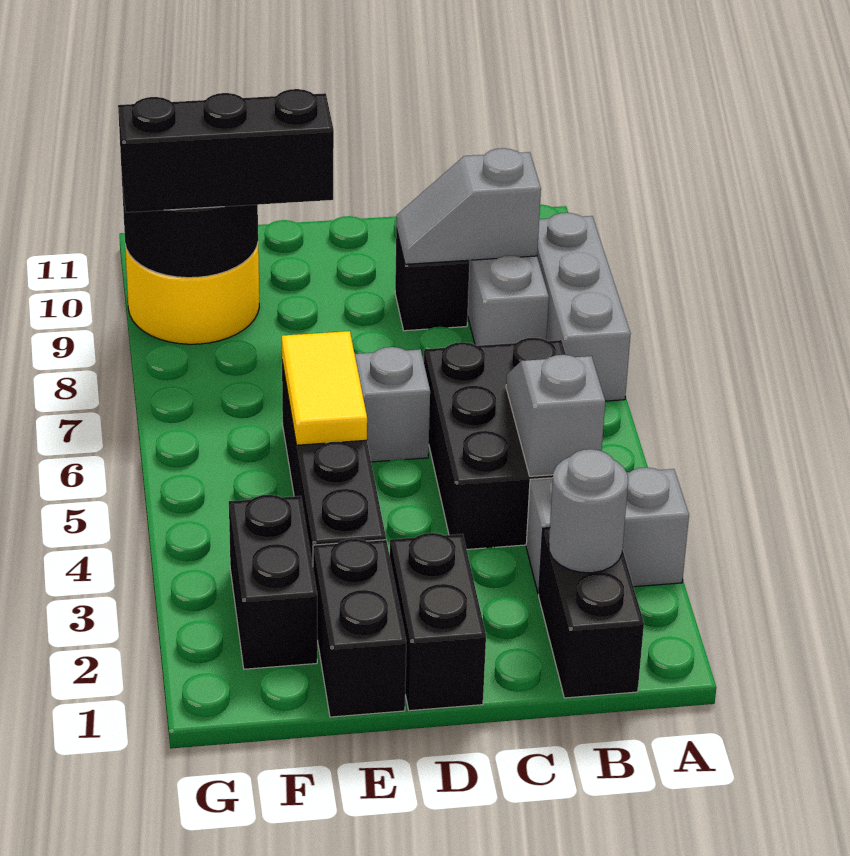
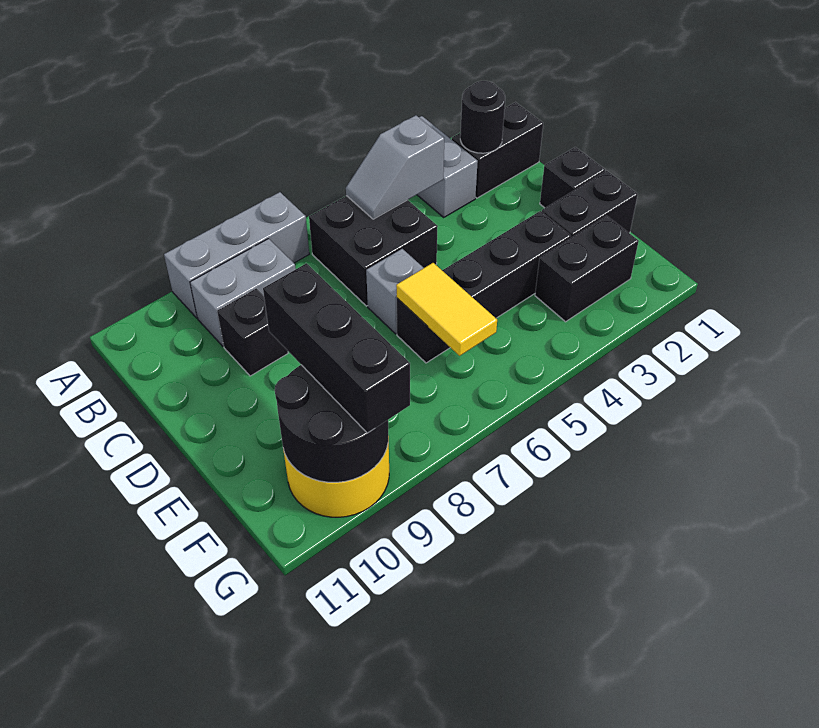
grey 1x1 round brick [549,449,628,573] -> black 1x1 round brick [460,81,505,153]
black 2x3 brick [424,338,566,549] -> black 2x2 brick [309,196,438,306]
grey 1x2 slope [396,148,541,264] -> none
black 1x2 brick [390,533,486,711] -> black 1x1 brick [540,147,605,208]
yellow 1x2 tile [282,331,367,445] -> yellow 1x2 tile turned to [396,263,497,356]

